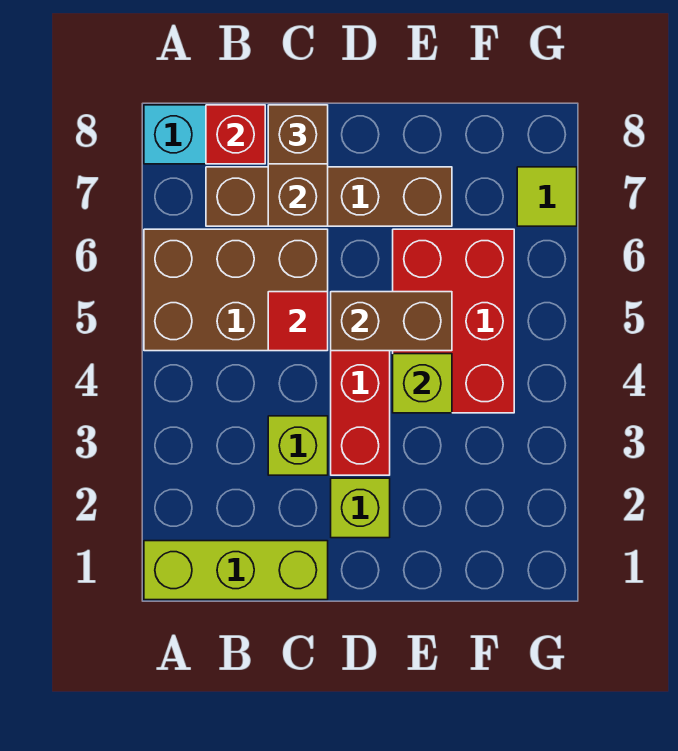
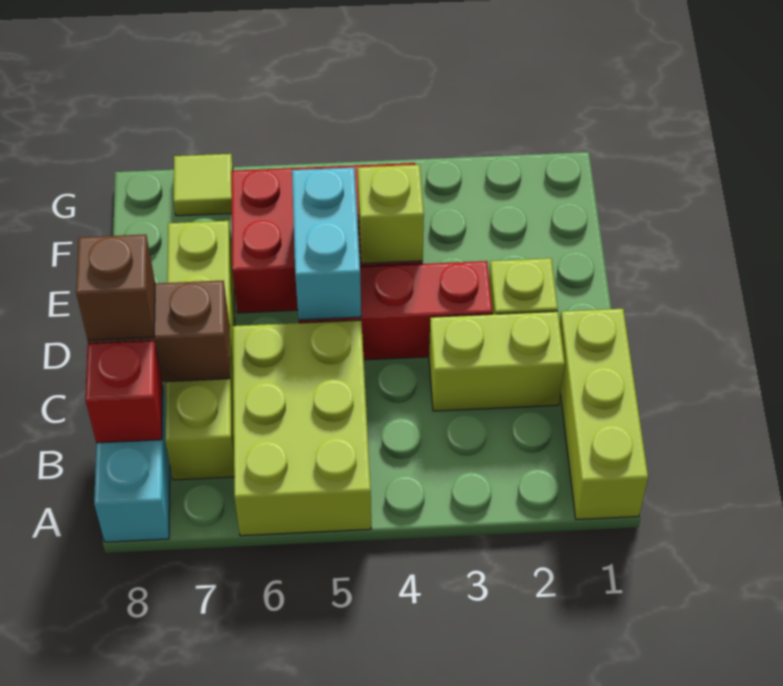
brown 2x3 brick [144,229,328,351] -> lime 2x3 brick [233,320,371,536]
brown 1x4 brick [206,167,452,226] -> lime 1x4 brick [165,221,235,480]
lime 1x1 brick [268,416,328,475] -> lime 1x2 brick [429,311,565,411]
red 1x1 tile [268,292,328,351] -> none
brown 1x2 brick [331,292,452,351] -> cyan 1x2 brick [292,168,361,320]

